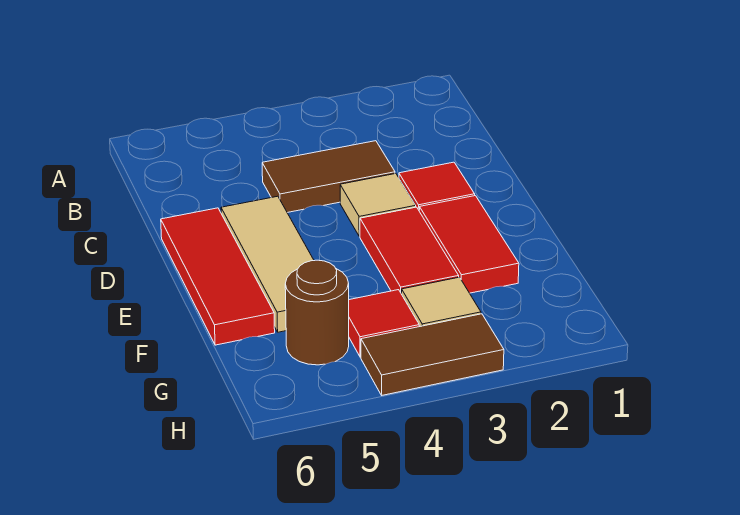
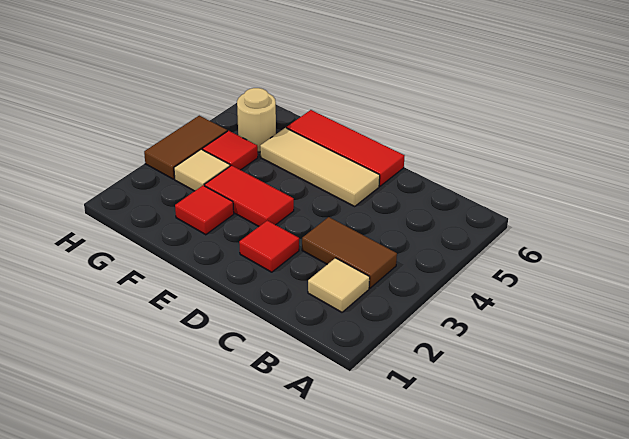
brown 1x2 tile [262,141,395,213] -> brown 1x2 tile turned to [302,217,397,288]
tan 1x1 tile [340,174,416,236] -> tan 1x1 tile moved to [308,258,370,312]
red 1x2 tile [419,196,519,293] -> red 1x1 tile [175,185,234,235]
brown 1x1 round brick [285,260,349,365] -> tan 1x1 round brick [237,88,276,152]

